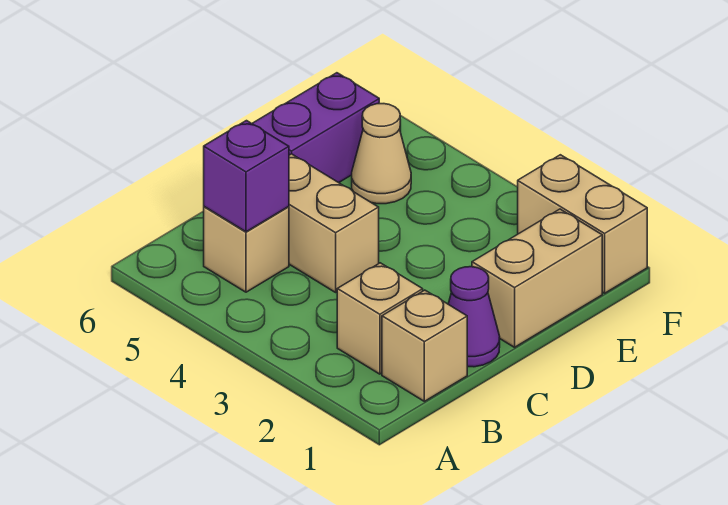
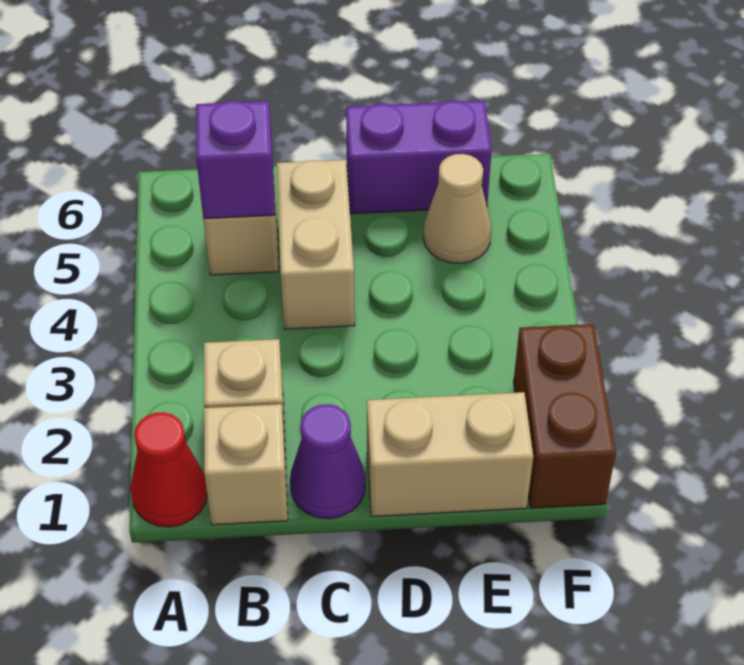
none -> red 1x1 cone [130,412,207,527]
tan 1x2 brick [518,155,647,293] -> brown 1x2 brick [514,324,616,508]

